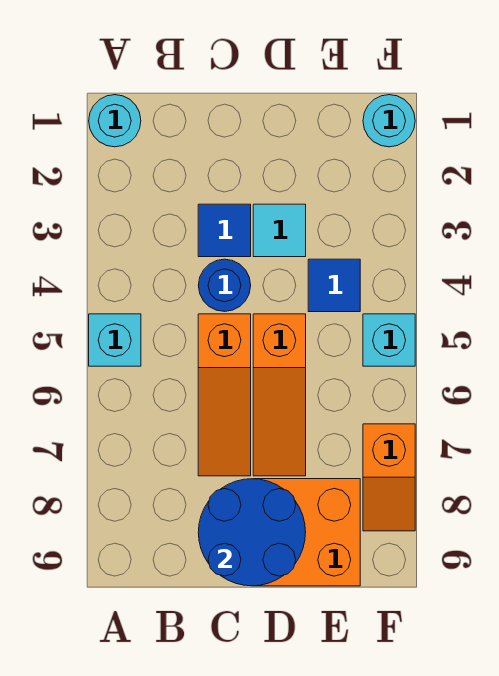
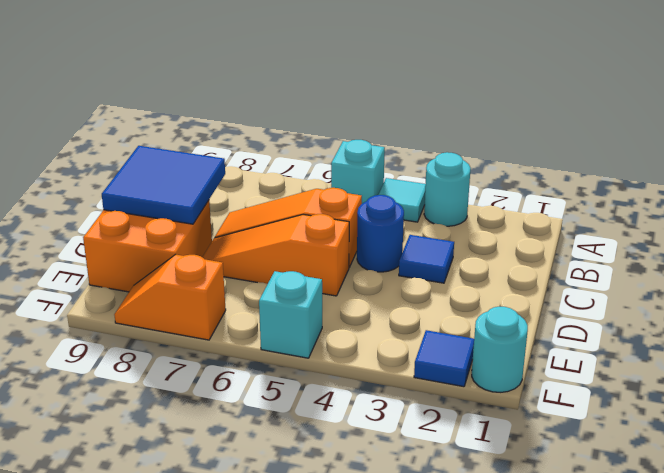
cyan 1x1 round brick [89,95,141,147] -> cyan 1x1 round brick moved to [424,152,471,226]
blue 2x2 round brick [198,479,306,586] -> blue 2x2 tile [102,146,225,224]
cyan 1x1 tile [253,204,306,257] -> cyan 1x1 tile moved to [378,178,426,222]
blue 1x1 tile [308,259,360,312] -> blue 1x1 tile moved to [414,330,474,387]

